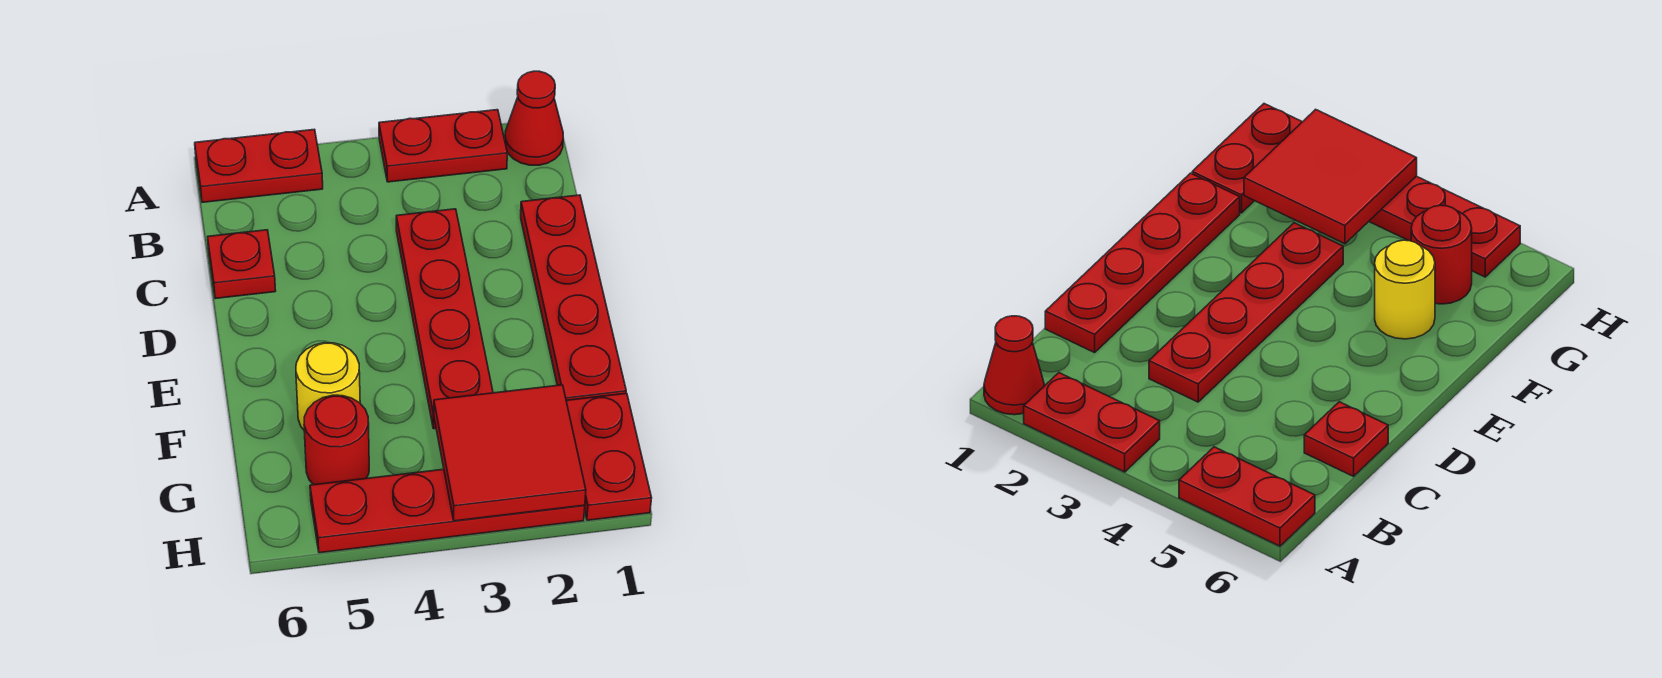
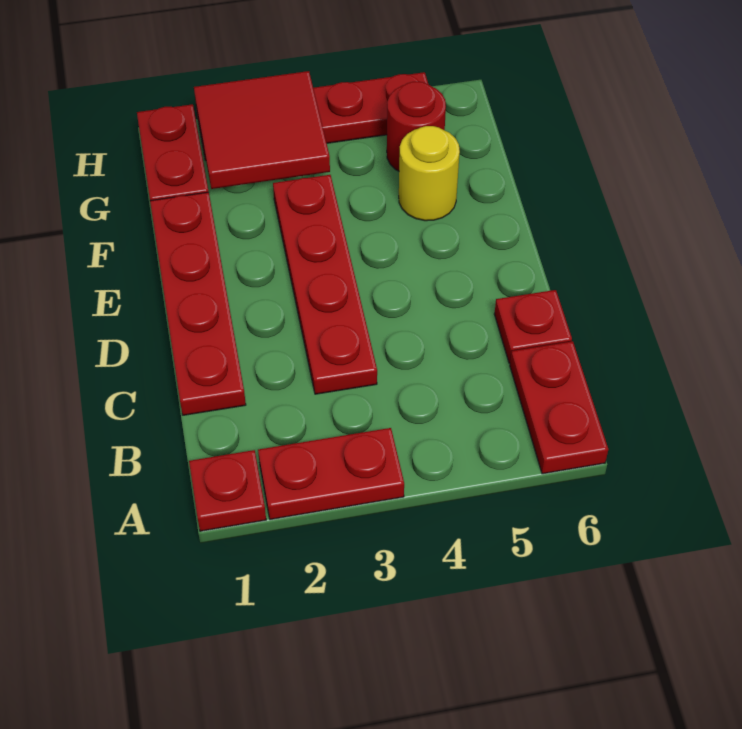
red 1x1 cone [505,71,563,165] -> red 1x1 plate [189,450,266,531]
red 1x2 plate [195,129,323,202] -> red 1x2 plate turned to [510,341,608,474]

